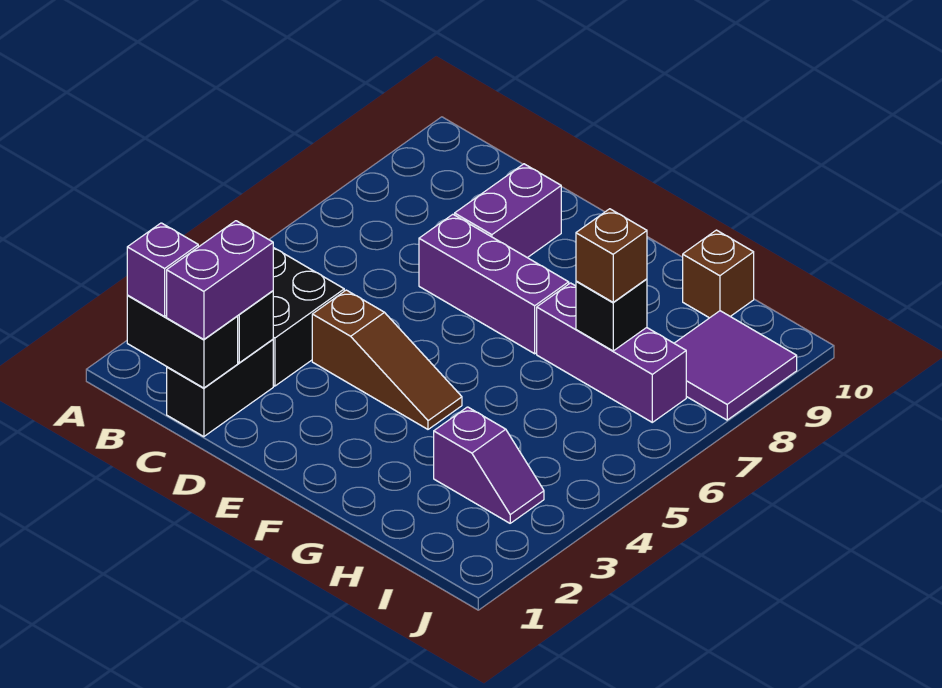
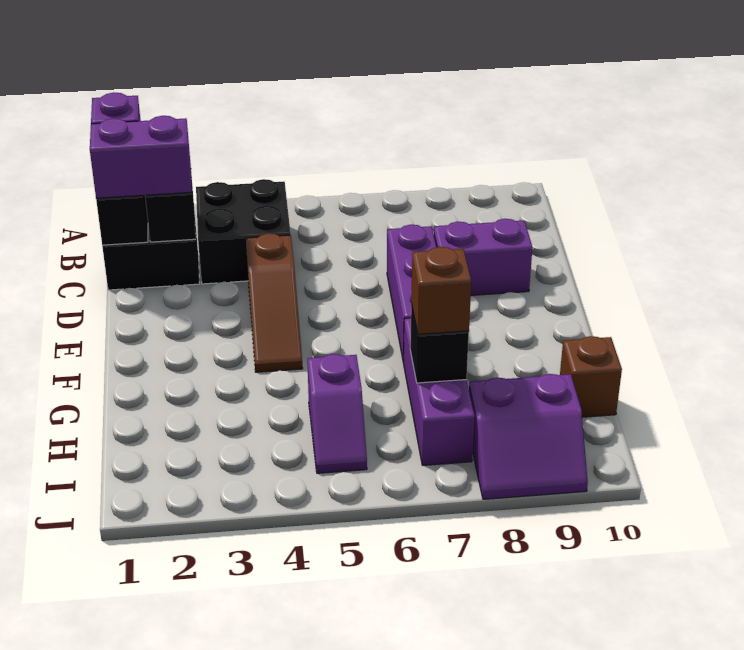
purple 1x2 slope [434,407,544,523] -> purple 1x2 slope moved to [307,354,367,473]
purple 2x2 tile [674,311,797,420] -> purple 2x2 slope [469,374,588,499]

